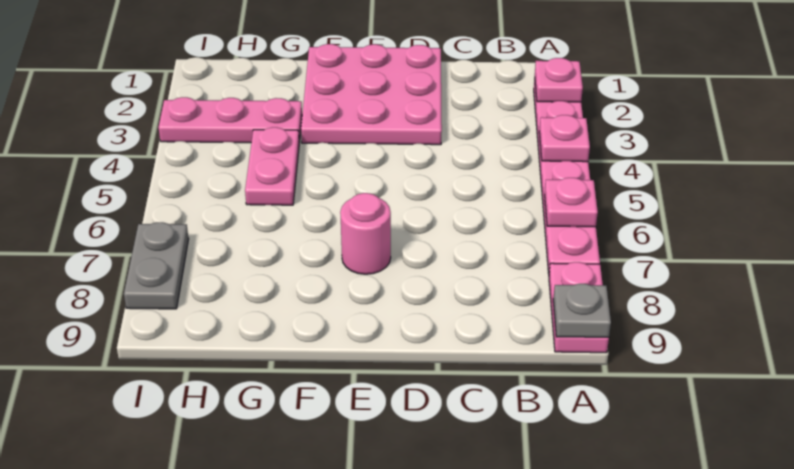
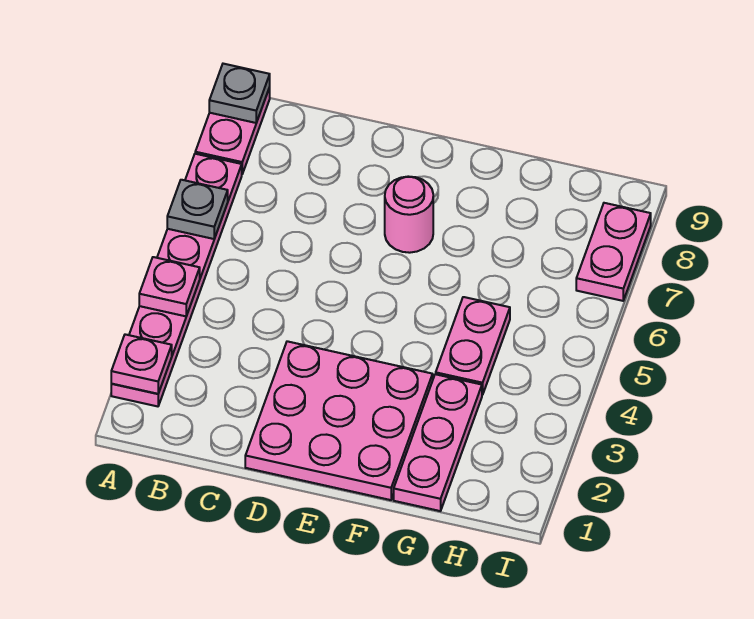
pink 1x1 plate [545,178,598,227] -> grey 1x1 plate [167,180,228,239]
pink 1x3 plate [158,97,302,143] -> pink 1x3 plate turned to [394,374,482,511]
grey 1x2 plate [124,222,189,309] -> pink 1x2 plate [576,203,651,301]

